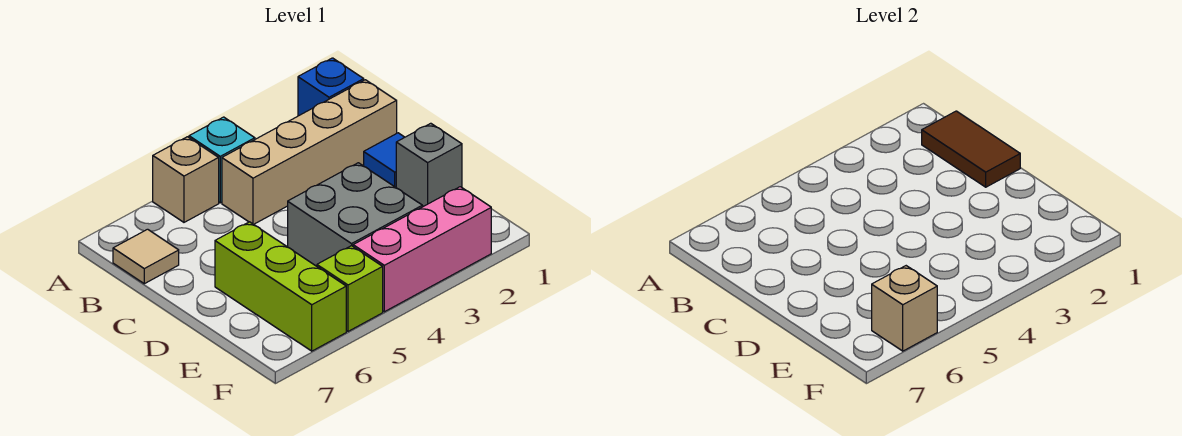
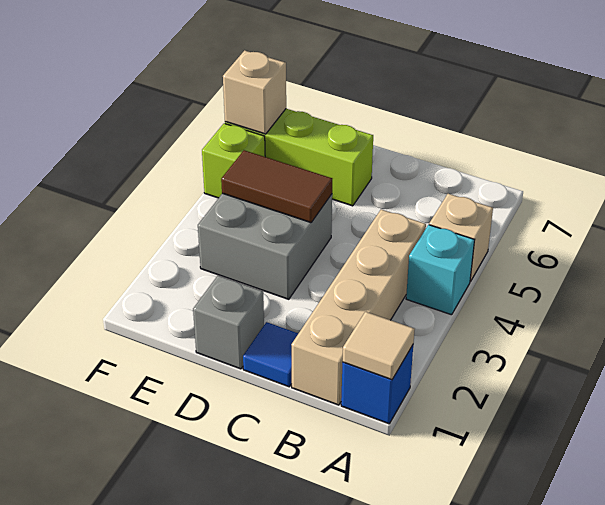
brown 1x2 tile [922,111,1020,187] -> brown 1x2 tile moved to [221,150,332,223]
tan 1x1 tile [113,229,179,284] -> tan 1x1 tile moved to [343,312,415,380]
pink 1x3 brick [353,187,491,312] -> none

